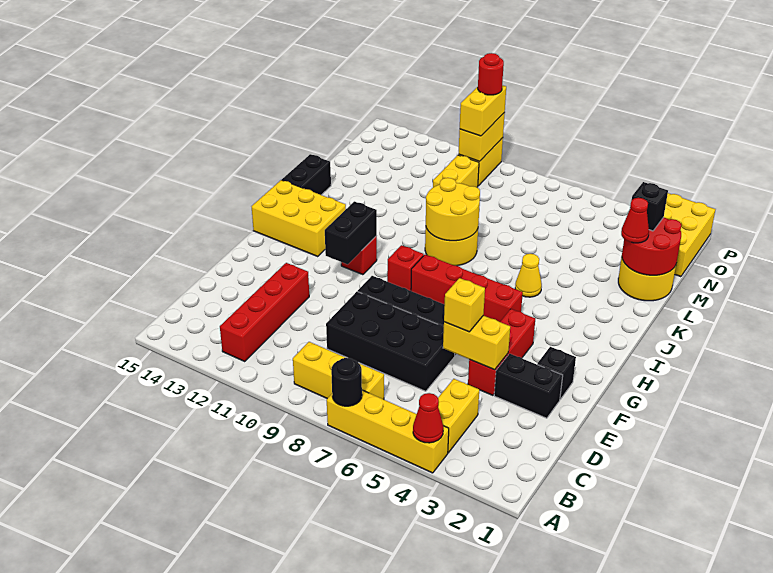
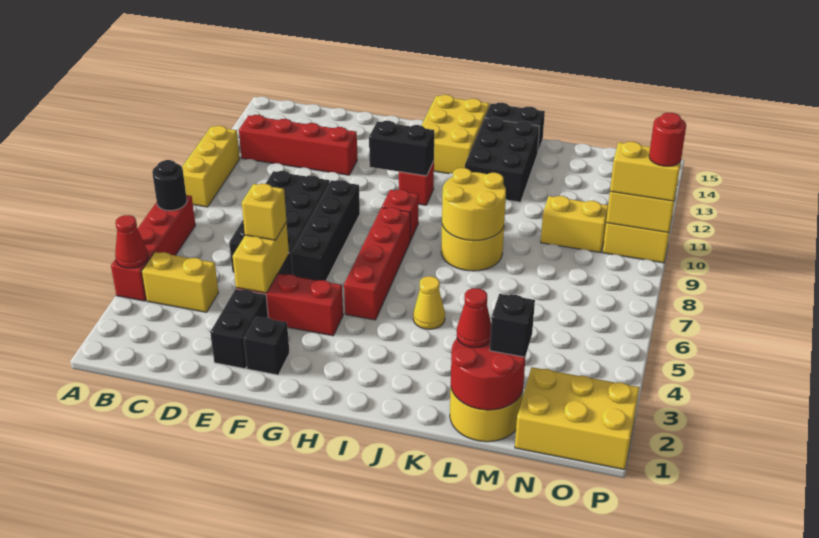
yellow 1x4 brick [327,390,449,473] -> red 1x4 brick [111,195,196,301]
yellow 1x3 brick [293,342,384,399] -> yellow 1x3 brick moved to [182,126,240,207]
none -> black 2x3 brick [465,117,539,202]

